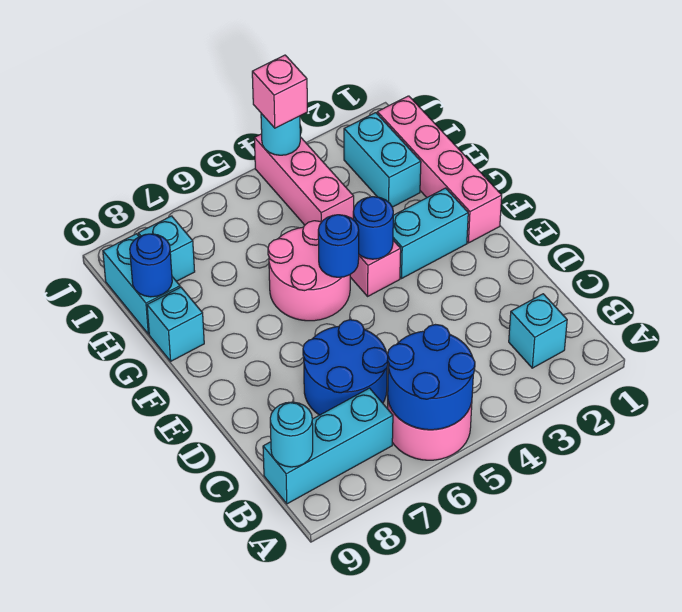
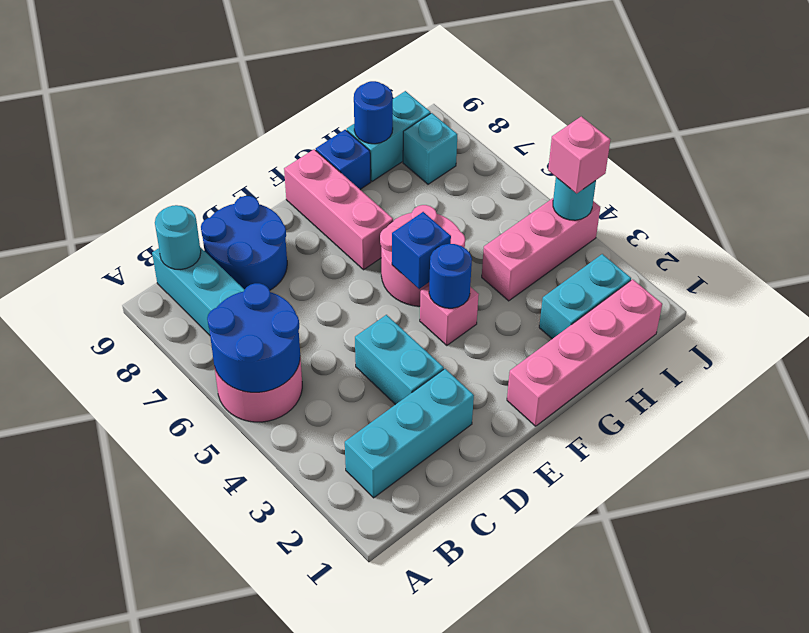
cyan 1x1 brick [509,294,567,368] -> cyan 1x3 brick [345,369,474,498]
blue 2x2 round brick [303,320,388,415] -> blue 2x2 round brick moved to [201,196,287,290]
cyan 1x2 brick [393,188,468,278] -> cyan 1x2 brick moved to [355,315,444,405]
blue 1x1 round brick [318,215,359,277] -> blue 1x1 brick [392,212,451,289]
none -> pink 1x3 brick [284,149,393,270]
cyan 1x1 brick [147,287,204,361] -> blue 1x1 brick [316,130,371,189]

